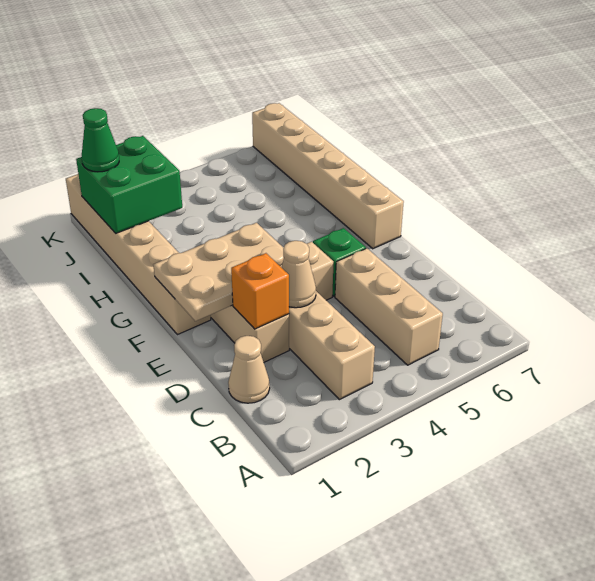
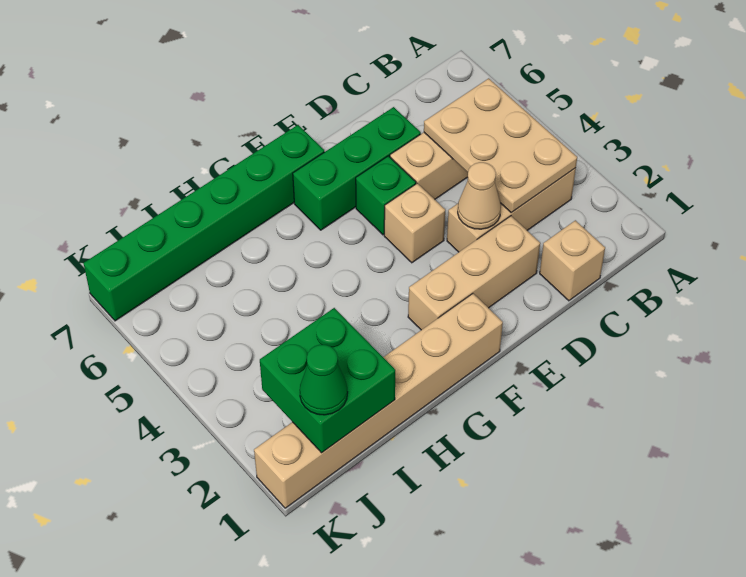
tan 1x1 cone [228,336,270,403] -> tan 1x1 brick [540,220,605,301]
orange 1x1 brick [231,253,289,329] -> none
none -> green 1x3 brick [293,107,421,230]
tan 2x3 plate [153,223,284,321] -> tan 2x3 plate moved to [424,78,577,213]
tan 1x6 brick [252,103,404,249] -> green 1x6 brick [84,125,324,321]

